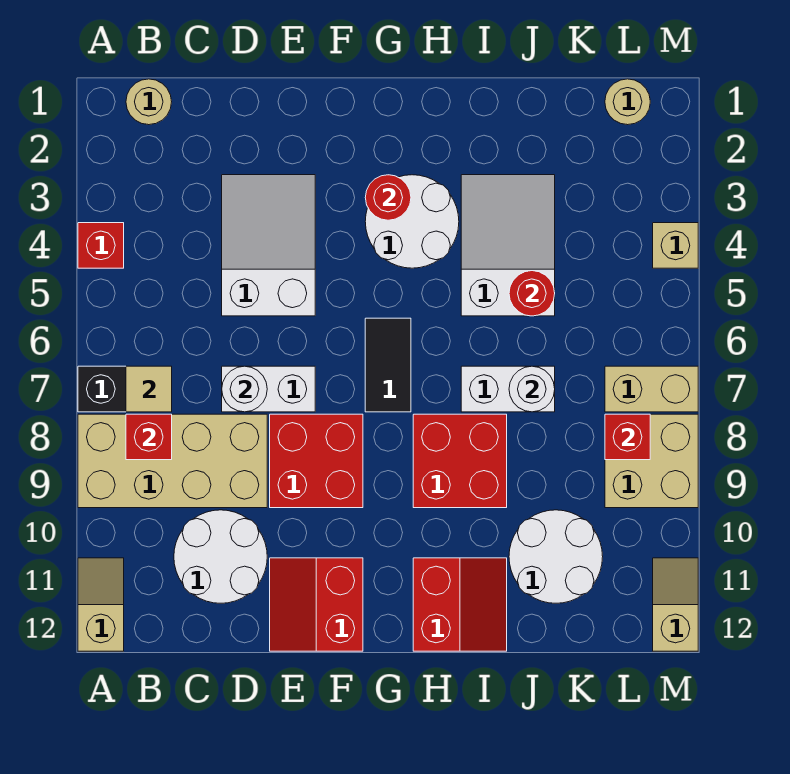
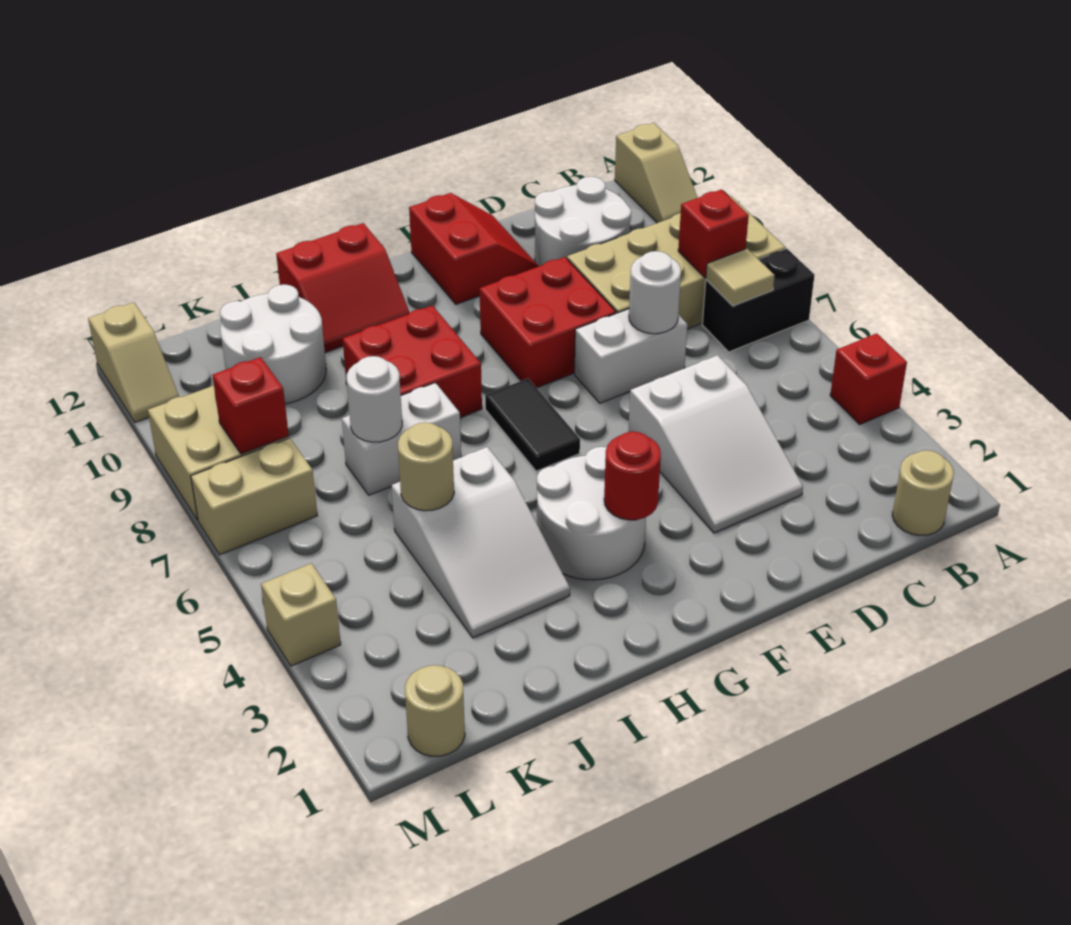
red 2x2 slope [413,558,507,651] -> red 2x2 slope turned to [276,223,410,353]
red 1x1 round brick [509,271,555,316] -> tan 1x1 round brick [398,422,454,511]

